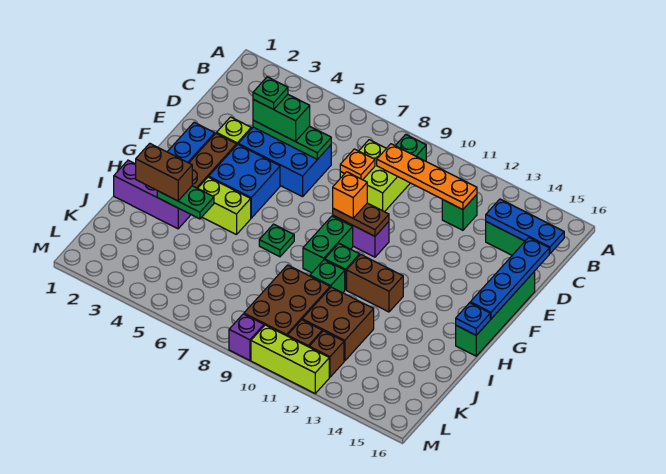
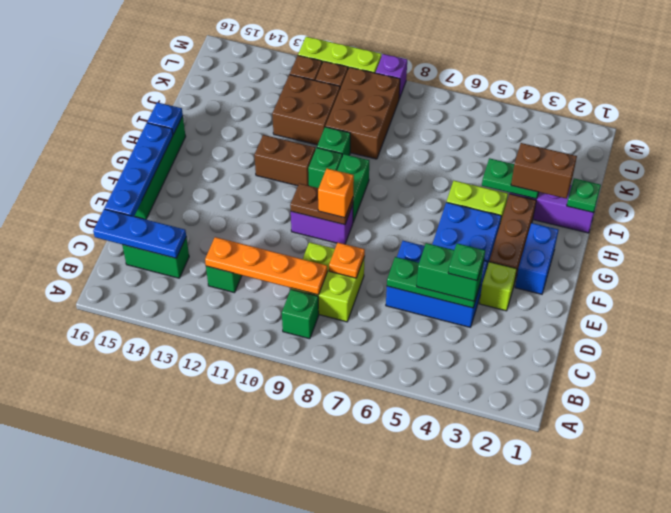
green 1x1 plate [259,224,294,257] -> green 1x1 plate moved to [567,178,601,213]

